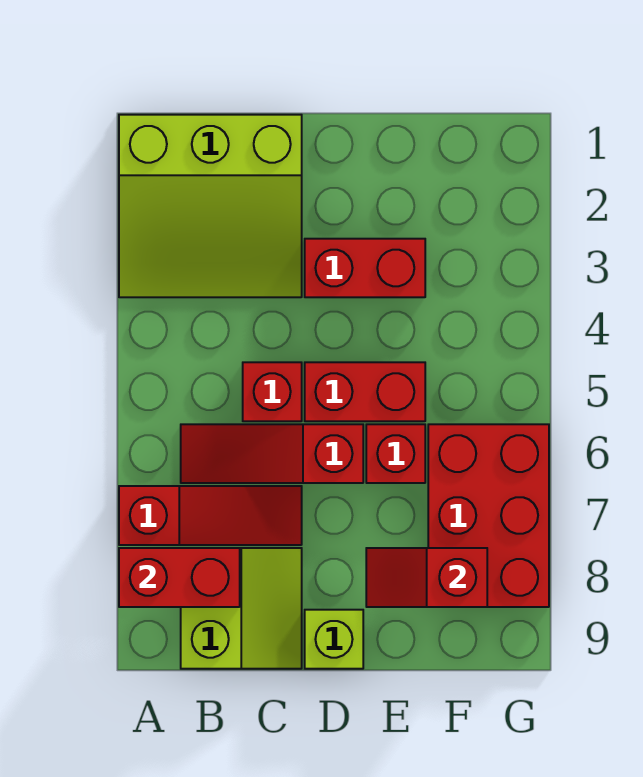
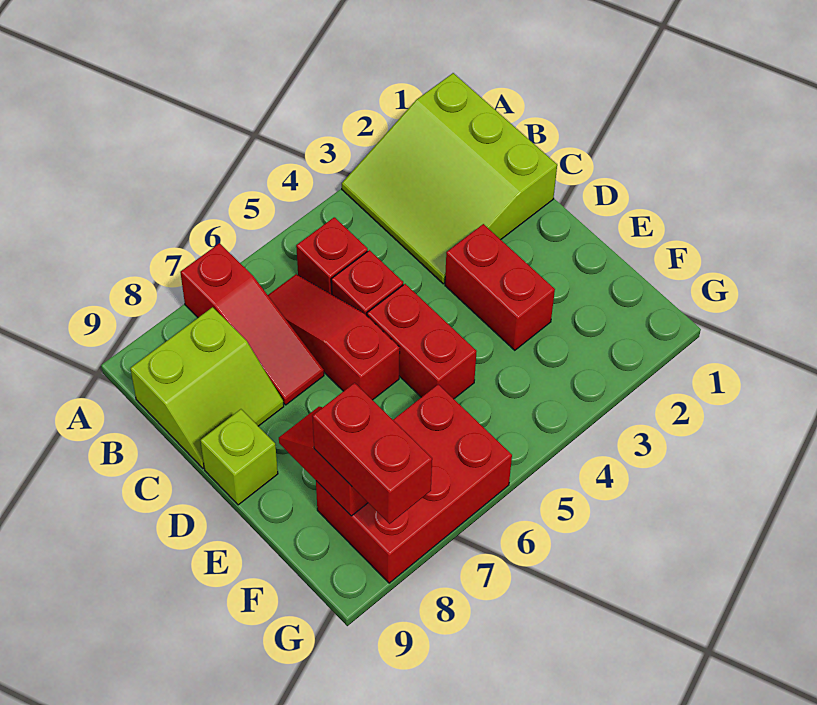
red 1x2 brick [119,548,240,607] -> red 1x2 brick moved to [312,383,432,524]
red 1x1 brick [366,424,425,483] -> red 1x1 brick moved to [296,217,368,295]

